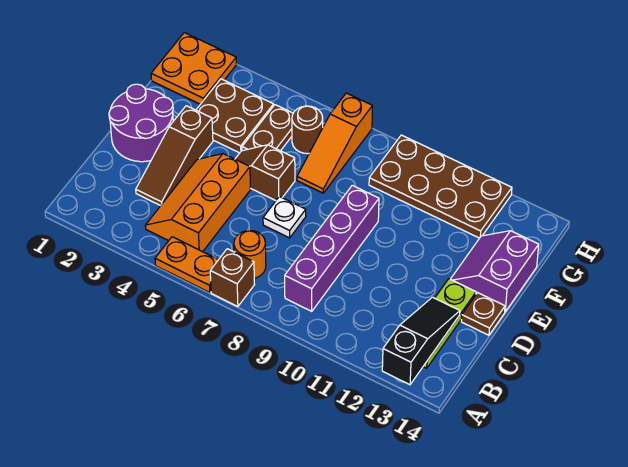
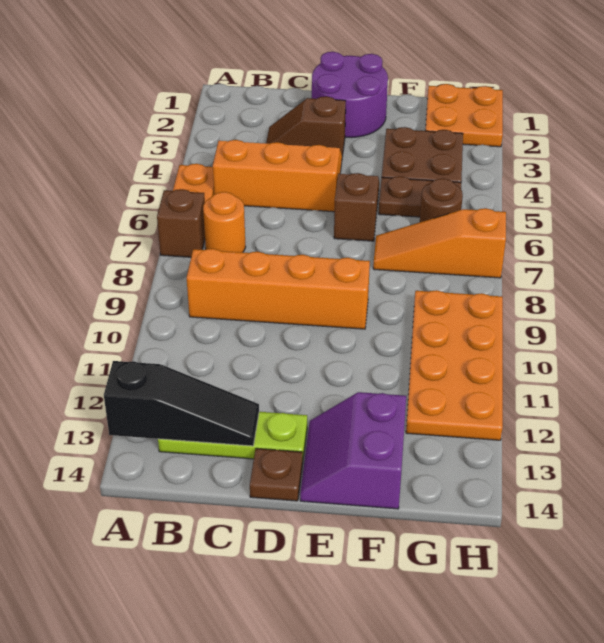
purple 1x4 brick [285,185,379,311] -> orange 1x4 brick [187,249,370,329]
brown 1x3 slope [136,106,213,206] -> brown 1x2 slope [266,96,346,157]
white 1x1 plate [263,197,306,238] -> none
purple 2x2 slope [451,231,539,312] -> purple 2x2 slope turned to [300,392,406,509]
brown 2x4 plate [369,135,512,238] -> orange 2x4 plate [406,290,503,440]

